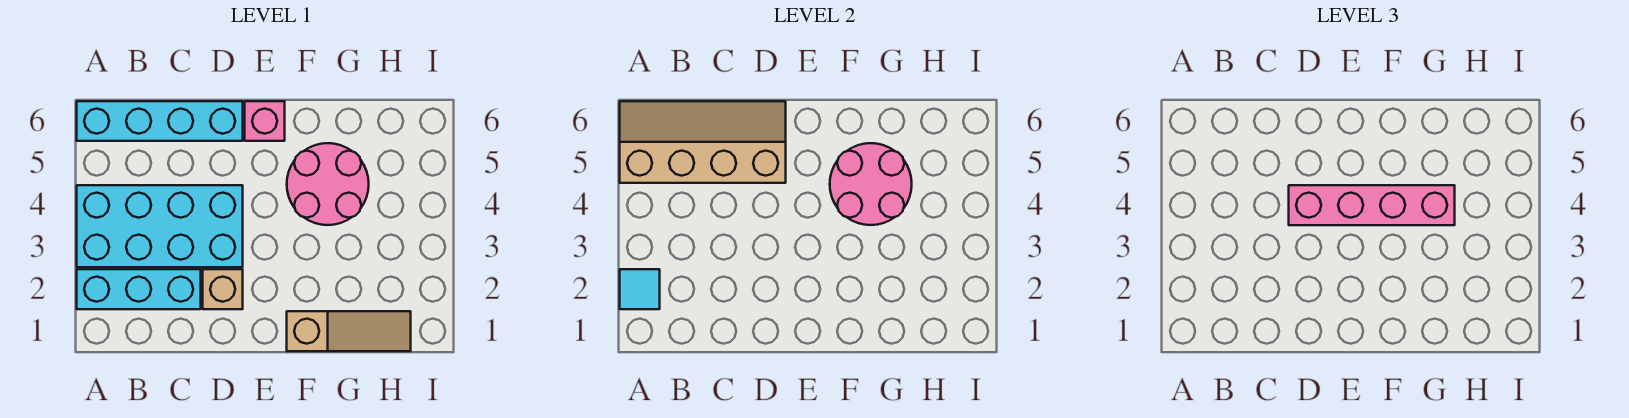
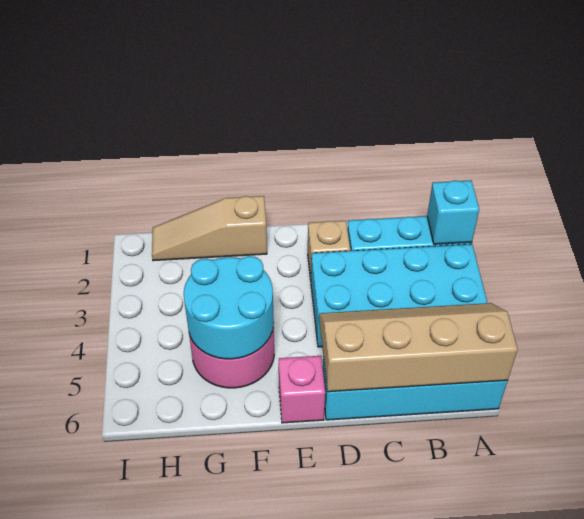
cyan 1x1 tile [620,269,660,309] -> cyan 1x1 brick [427,180,479,244]
tan 2x4 slope [620,101,786,183] -> tan 2x4 slope turned to [319,303,518,392]
pink 1x4 brick [1289,185,1455,225] -> none
pink 2x2 round brick [830,143,912,225] -> cyan 2x2 round brick [184,256,274,359]

